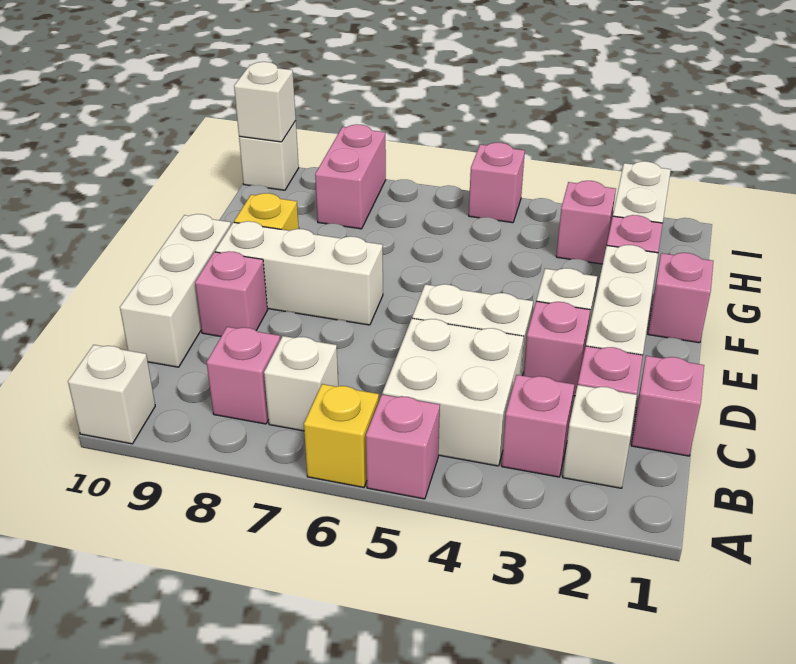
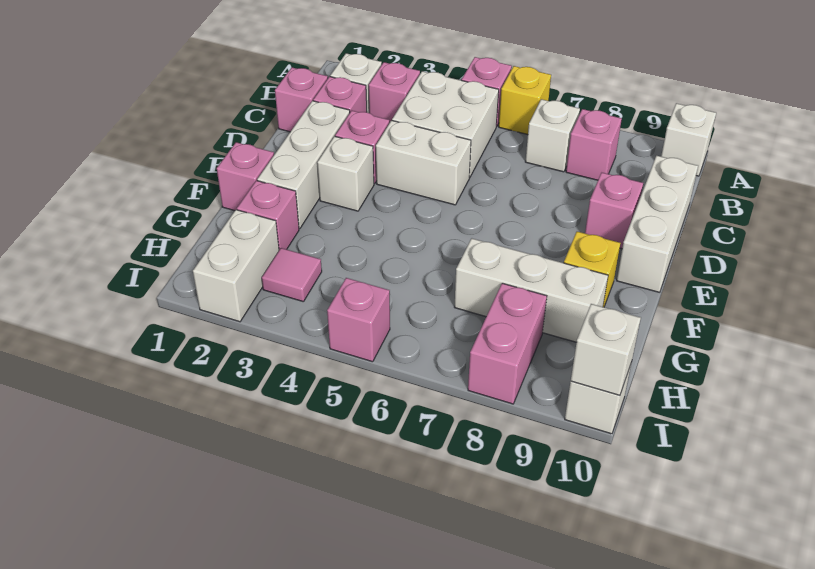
white 1x3 brick [215,221,383,325] -> white 1x3 brick moved to [455,238,608,342]
pink 1x1 brick [556,181,616,264] -> pink 1x1 tile [262,248,322,302]

